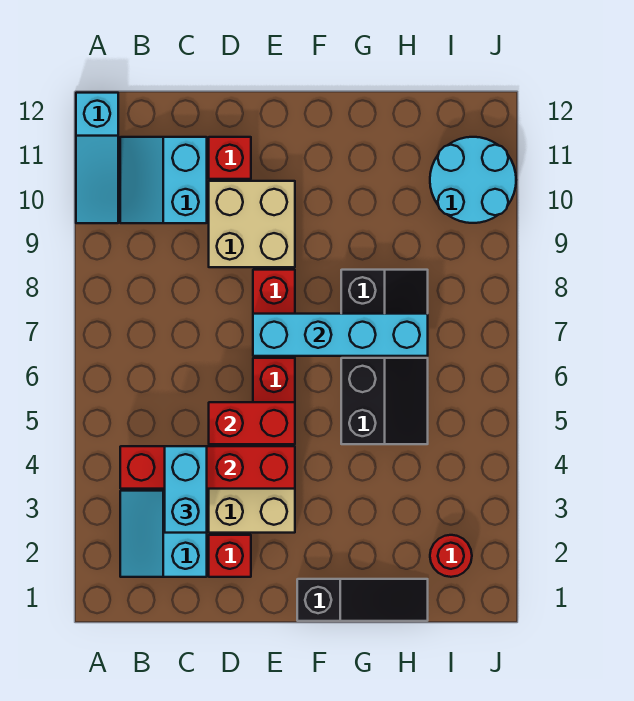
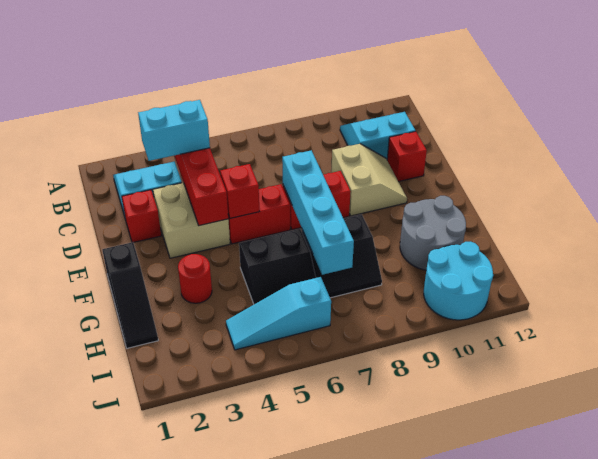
cyan 1x3 slope [76,93,118,223] -> cyan 1x3 slope moved to [226,277,331,350]
red 1x2 brick [209,402,295,444] -> red 1x1 brick [220,164,259,218]
tan 2x2 brick [209,181,295,267] -> tan 2x2 slope [331,144,407,216]
none -> grey 2x2 round brick [400,196,466,270]
red 1x1 round brick [430,535,472,577] -> red 1x1 round brick moved to [178,254,212,303]

